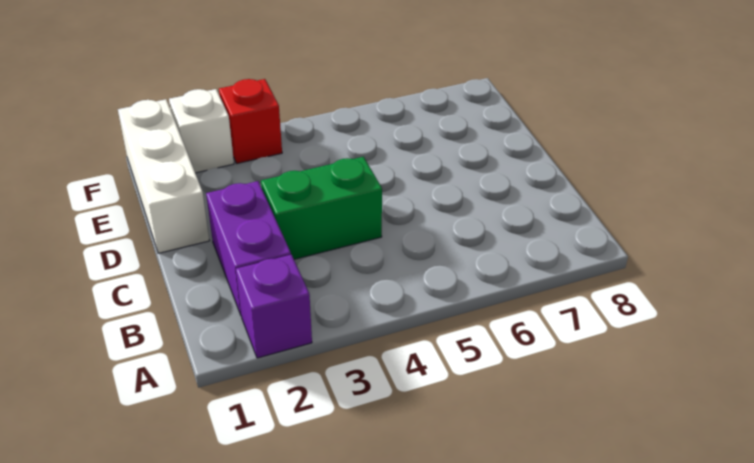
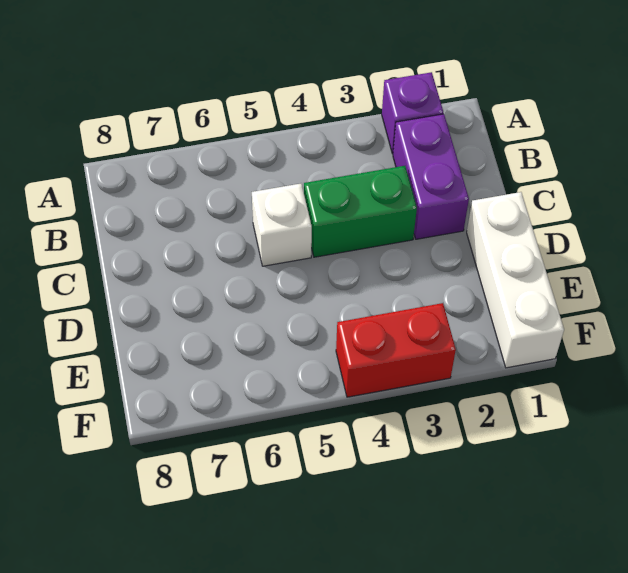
white 1x1 brick [169,89,234,173] -> white 1x1 brick moved to [252,184,312,266]
red 1x1 brick [219,79,282,163] -> red 1x2 brick [336,303,456,397]

